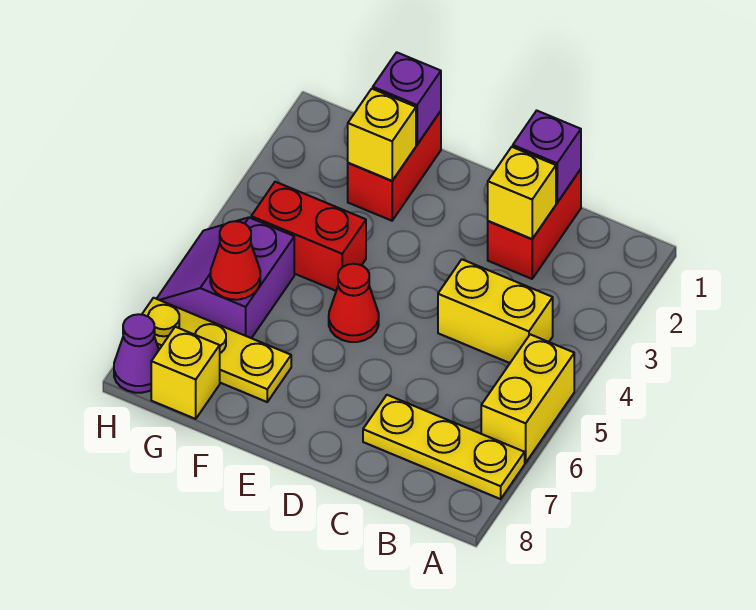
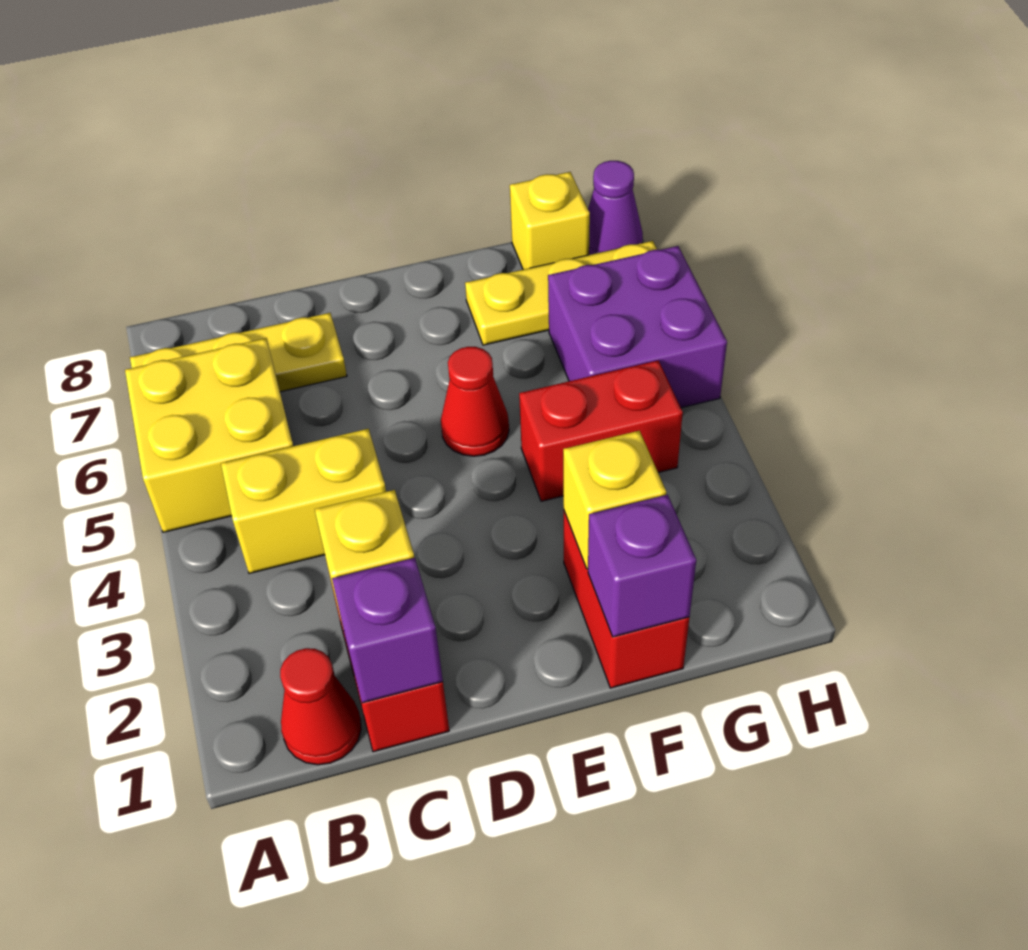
yellow 1x2 brick [481,334,574,463] -> yellow 2x2 brick [125,338,293,532]
purple 2x2 slope [157,218,294,338] -> purple 2x2 brick [548,246,727,408]
red 1x1 cone [210,221,260,300] -> red 1x1 cone moved to [280,648,361,765]

